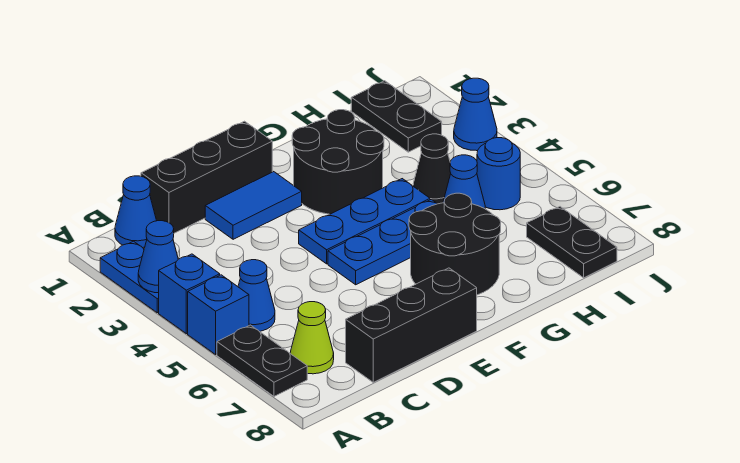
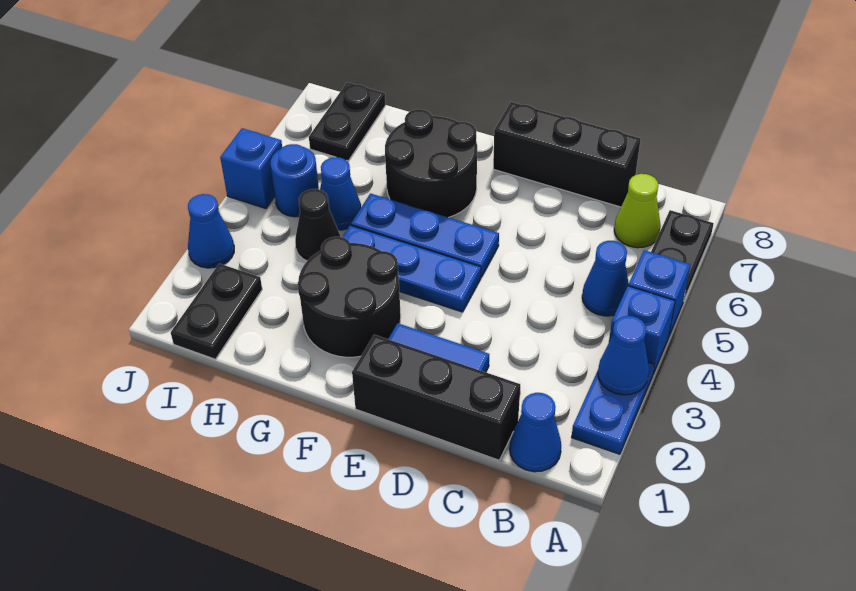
none -> blue 1x1 brick [220,128,282,208]

